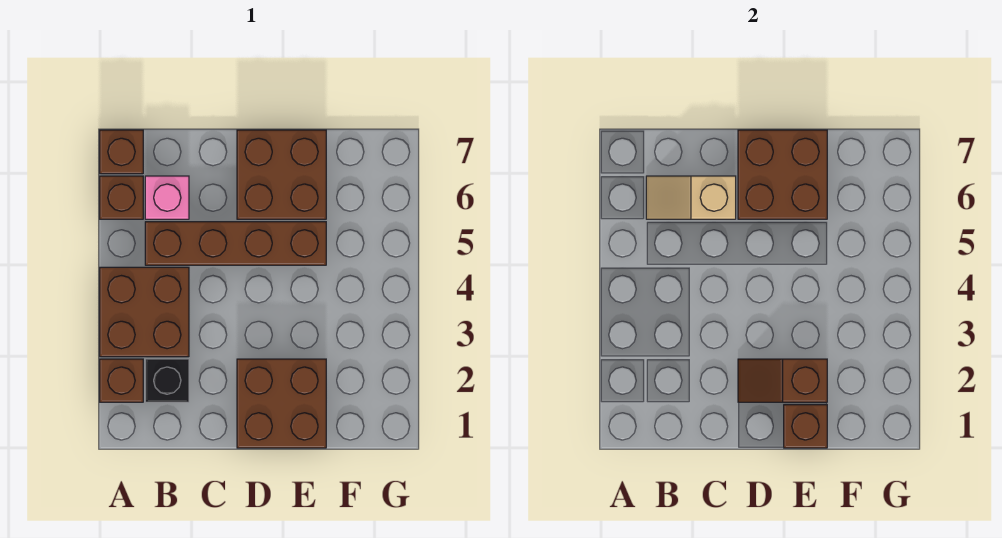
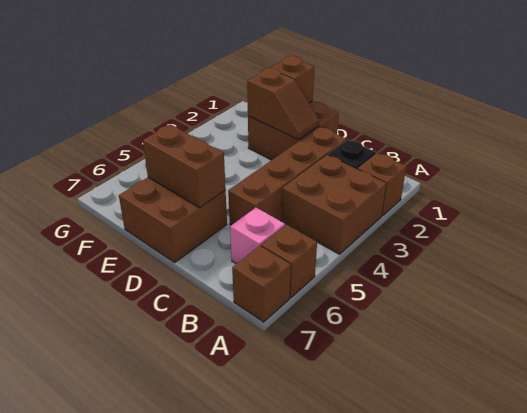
brown 1x4 brick [145,222,326,265] -> brown 1x4 brick turned to [228,127,346,225]
tan 1x2 slope [646,176,736,219] -> none
brown 2x2 brick [738,130,827,219] -> brown 1x2 brick [143,125,226,207]

